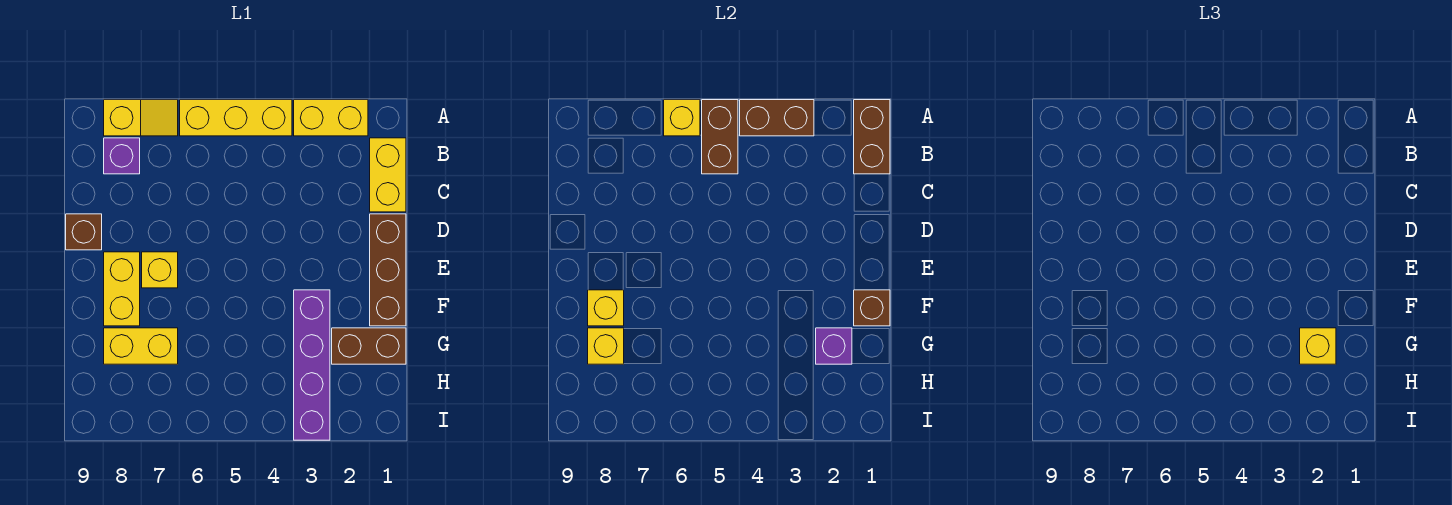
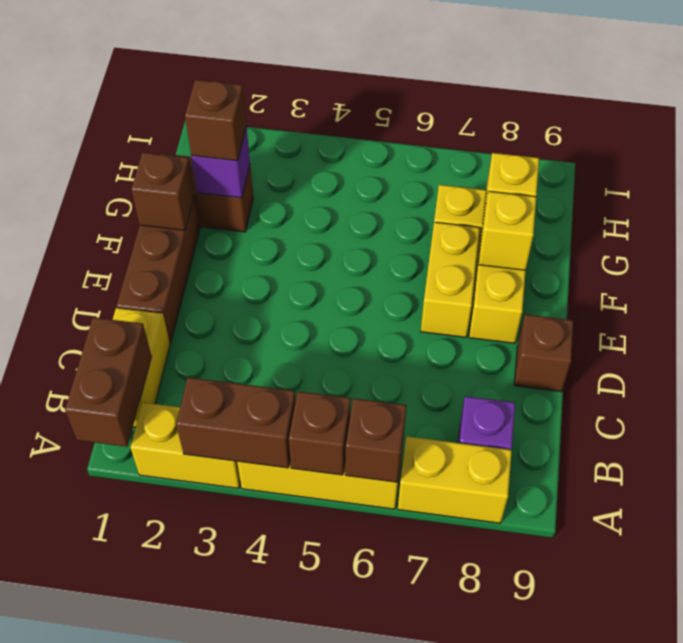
brown 1x2 brick [702,100,738,174] -> brown 1x1 brick [289,391,351,475]
yellow 1x1 brick [664,100,700,136] -> brown 1x1 brick [345,398,407,482]
yellow 1x2 slope [104,100,178,136] -> yellow 1x2 brick [398,437,512,523]
yellow 1x1 brick [142,252,178,288] -> yellow 1x2 brick [421,222,480,337]
purple 1x4 brick [294,290,330,440] -> none
yellow 1x1 brick [1300,328,1336,364] -> brown 1x1 brick [185,80,246,161]

